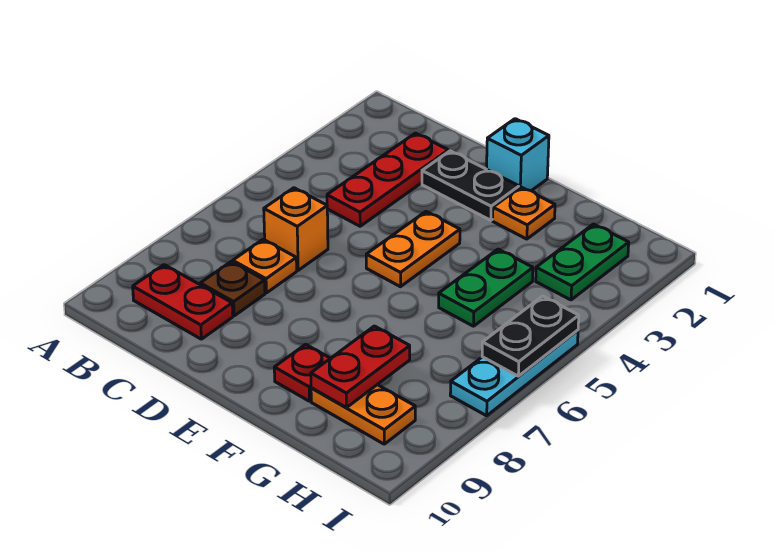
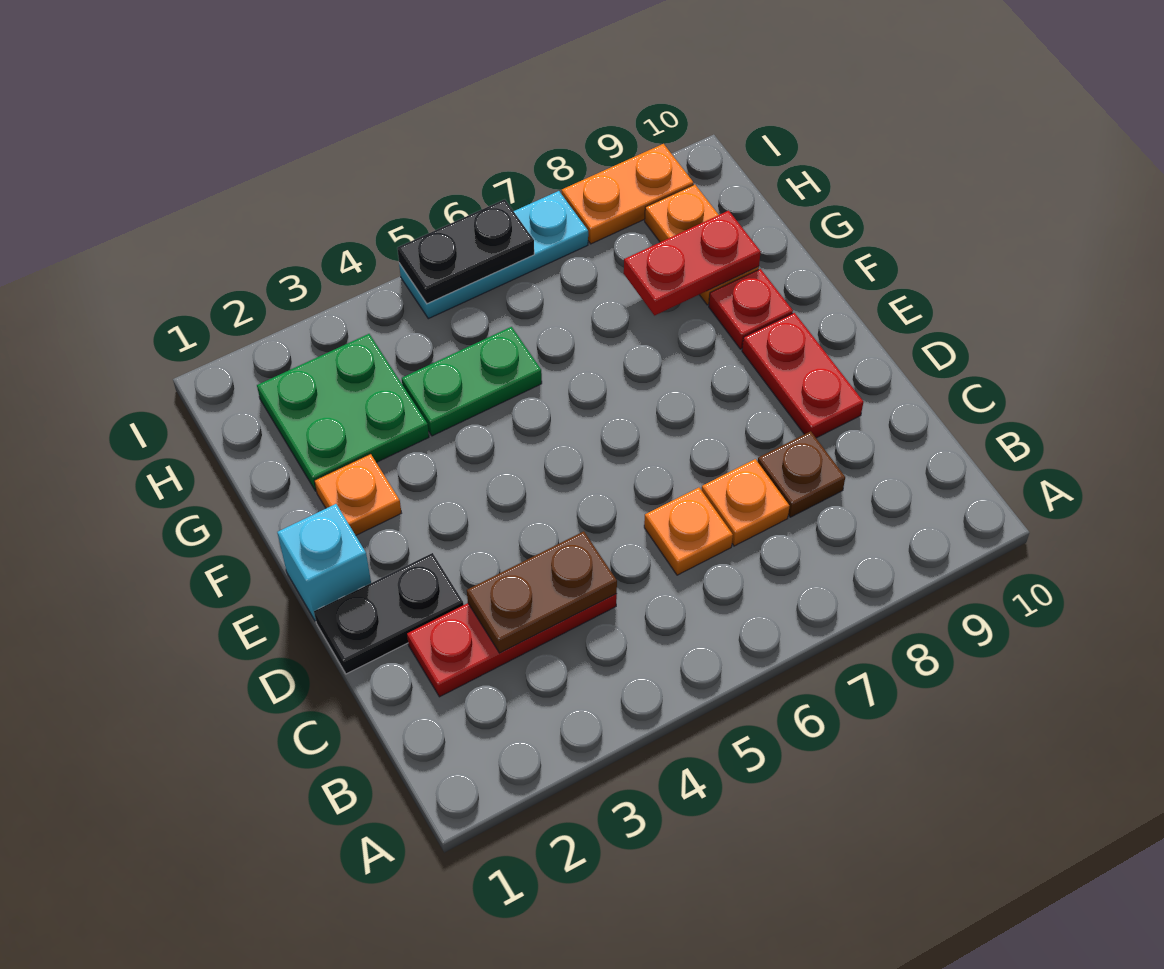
red 1x2 plate [133,265,233,339] -> red 1x2 plate moved to [742,313,863,438]
none -> brown 1x2 plate [467,531,617,653]
orange 1x1 brick [264,188,328,270] -> orange 1x1 plate [644,488,733,575]
black 1x2 plate [422,151,519,220] -> black 1x2 plate turned to [314,553,464,674]
orange 1x2 plate [366,212,460,287] -> orange 1x2 plate moved to [562,144,694,244]
green 1x2 plate [536,224,629,300] -> green 2x2 plate [257,334,429,491]

